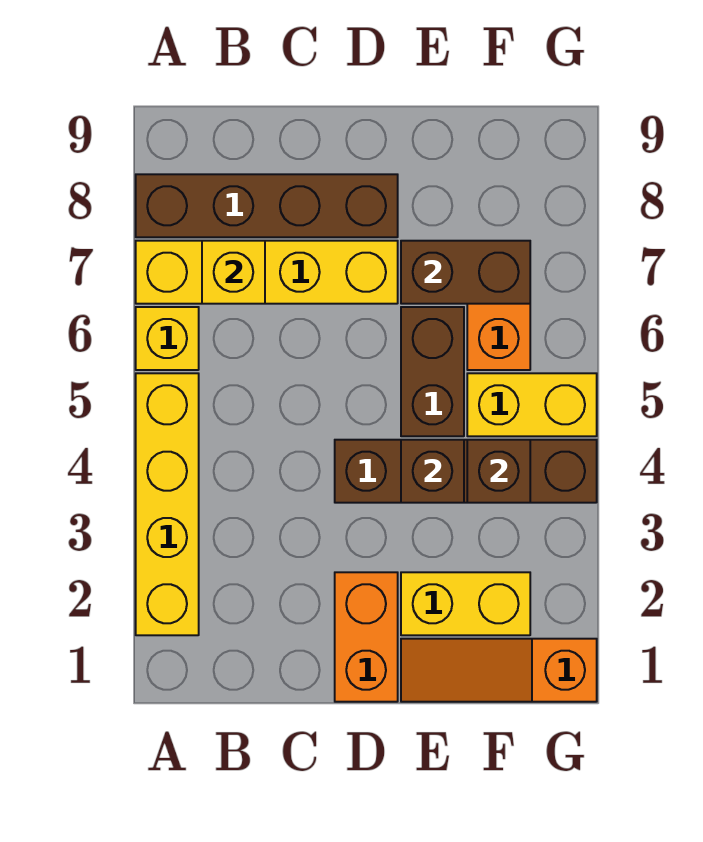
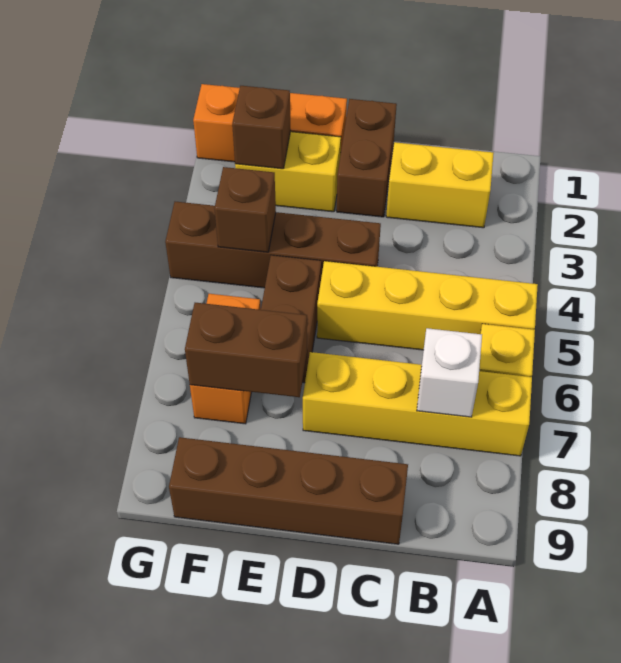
yellow 1x4 brick [136,373,199,635] -> yellow 1x4 brick turned to [317,261,538,350]
brown 1x4 brick [136,174,398,237] -> brown 1x4 brick moved to [169,437,408,544]
yellow 1x1 brick [202,241,265,304] -> white 1x1 brick [417,328,482,417]
orange 1x2 brick [335,572,398,702] -> brown 1x2 brick [337,99,397,217]
orange 1x3 slope [401,639,597,702] -> orange 1x3 brick [193,84,347,162]
brown 1x1 brick [401,440,464,503] -> brown 1x1 brick moved to [232,86,291,169]
yellow 1x2 brick [467,373,597,436] -> yellow 1x2 brick moved to [386,142,494,228]

